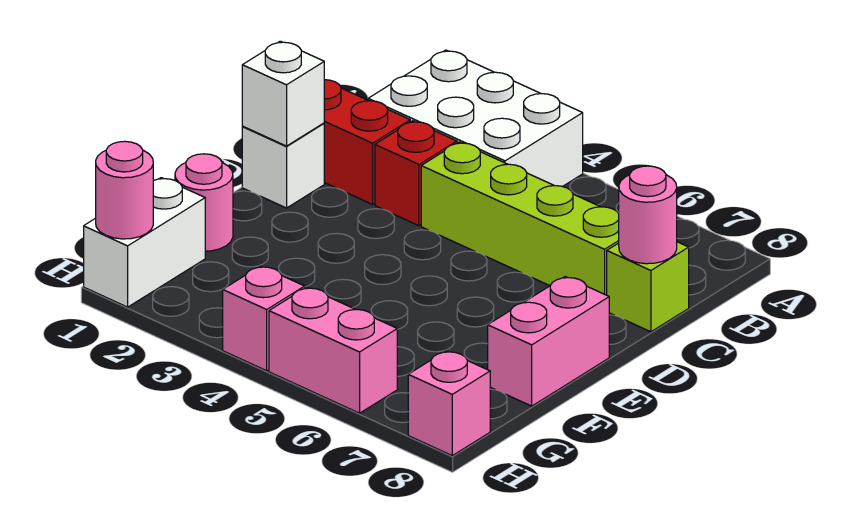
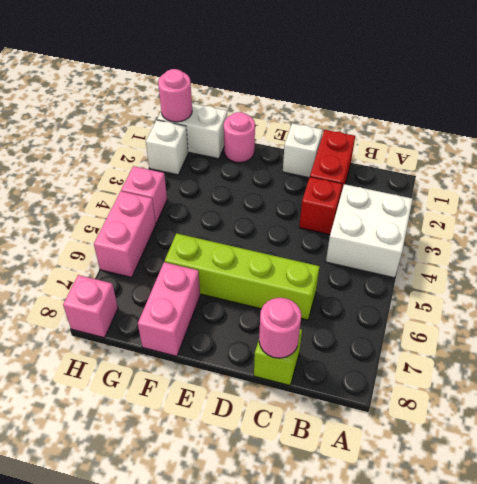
white 2x3 brick [368,50,583,187] -> white 2x2 brick [326,184,413,278]
lime 1x4 brick [421,142,619,295] -> lime 1x4 brick turned to [165,233,320,320]
white 1x1 brick [242,41,324,146] -> white 1x1 brick moved to [146,120,188,175]
pink 1x2 brick [488,277,609,406] -> pink 1x2 brick turned to [138,262,200,356]

